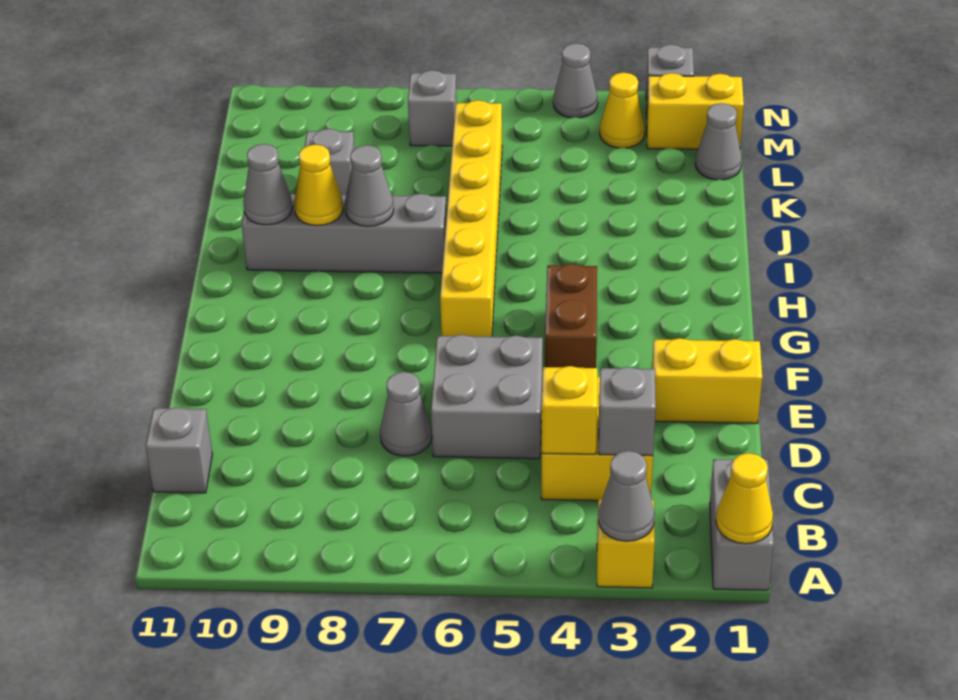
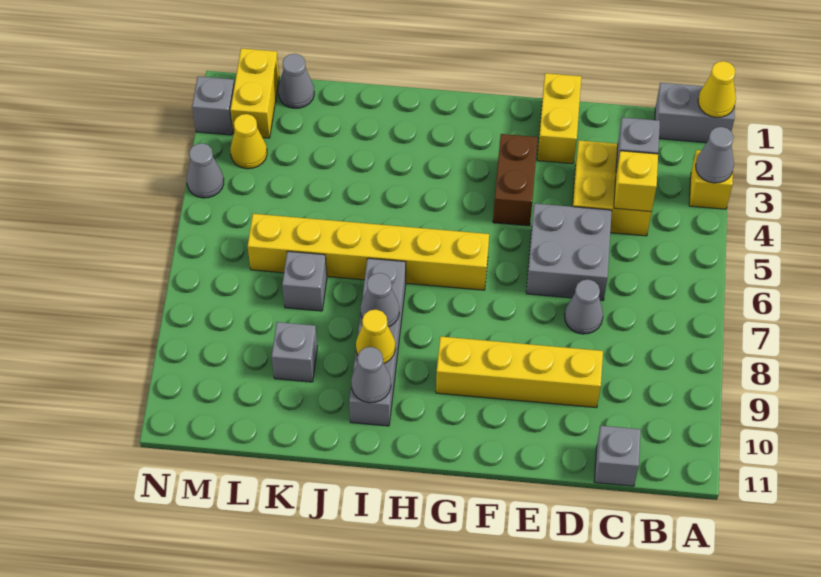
none -> yellow 1x4 brick [436,337,603,408]
brown 1x2 brick [545,264,597,368] -> brown 1x2 brick turned to [493,134,538,226]
grey 1x1 brick [408,70,457,146] -> grey 1x1 brick moved to [282,251,327,311]

